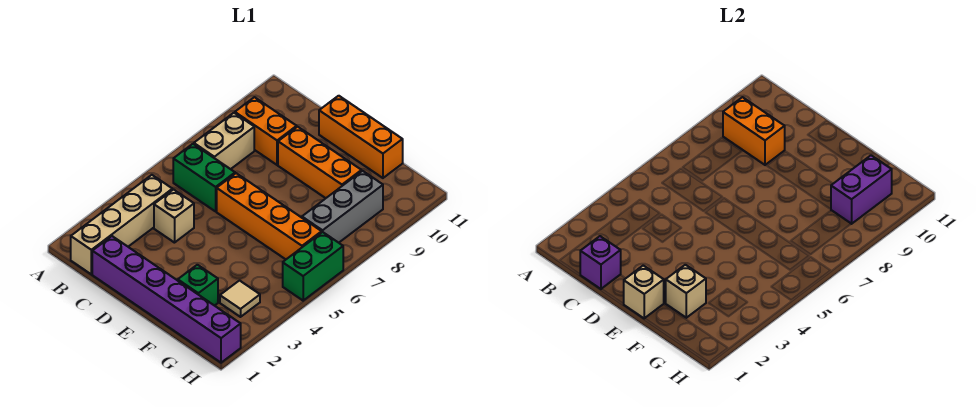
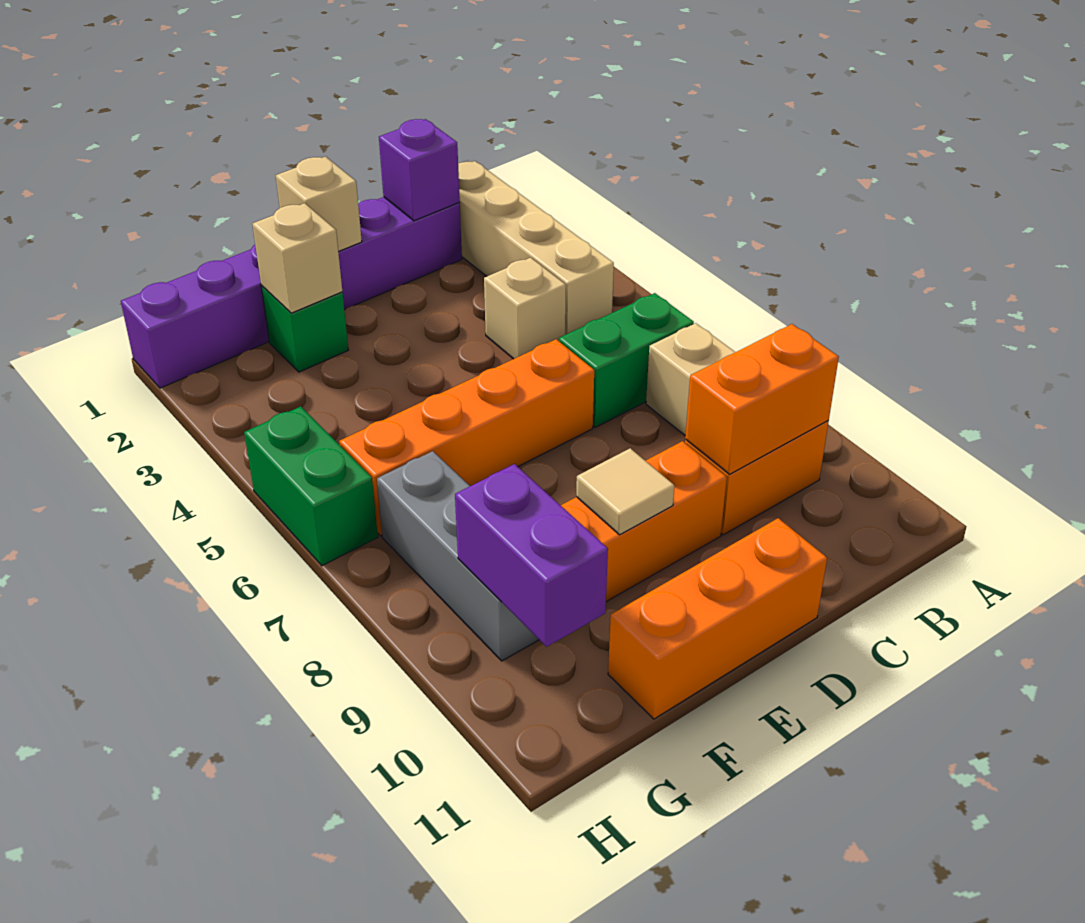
tan 1x1 tile [220,281,260,317] -> tan 1x1 tile moved to [576,448,674,535]

